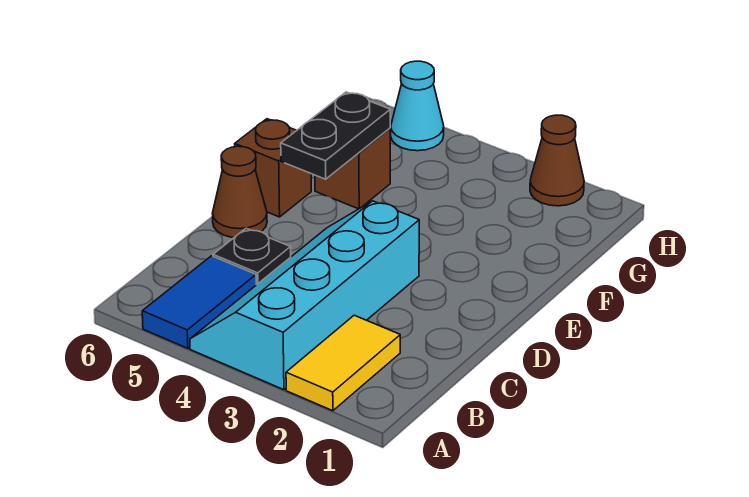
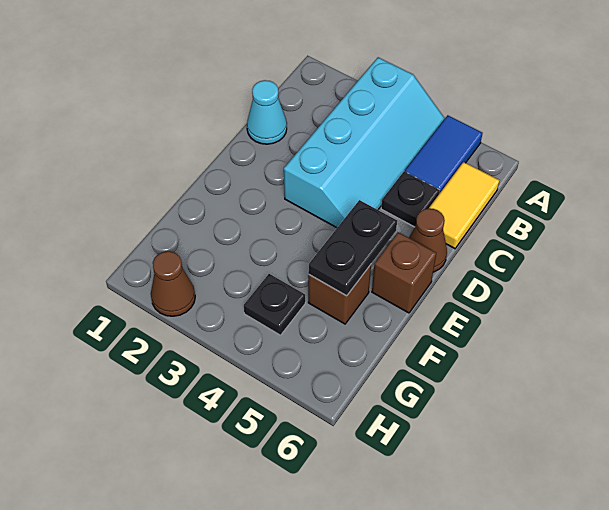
yellow 1x2 tile [286,315,400,411] -> yellow 1x2 tile moved to [429,162,499,249]
none -> black 1x1 plate [244,274,305,335]
cyan 1x1 cone [391,61,444,151] -> cyan 1x1 cone moved to [247,80,287,144]

